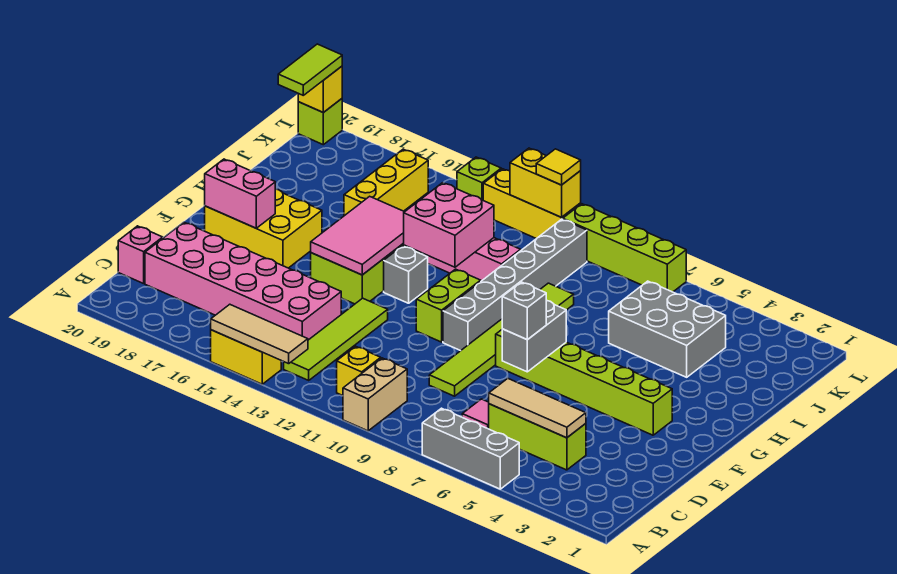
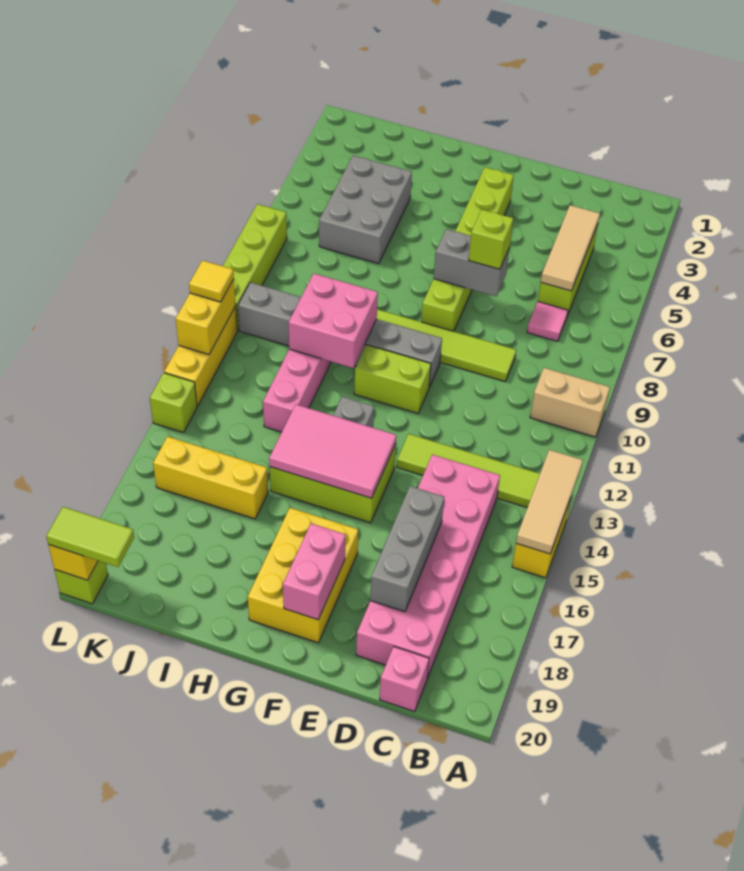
grey 1x3 brick [422,408,519,489] -> grey 1x3 brick moved to [370,486,444,612]
yellow 1x1 brick [337,346,381,396] -> none
grey 1x1 brick [502,282,546,340] -> lime 1x1 brick [469,209,513,269]
pink 2x2 brick [403,183,494,267] -> pink 2x2 brick moved to [288,274,378,368]

